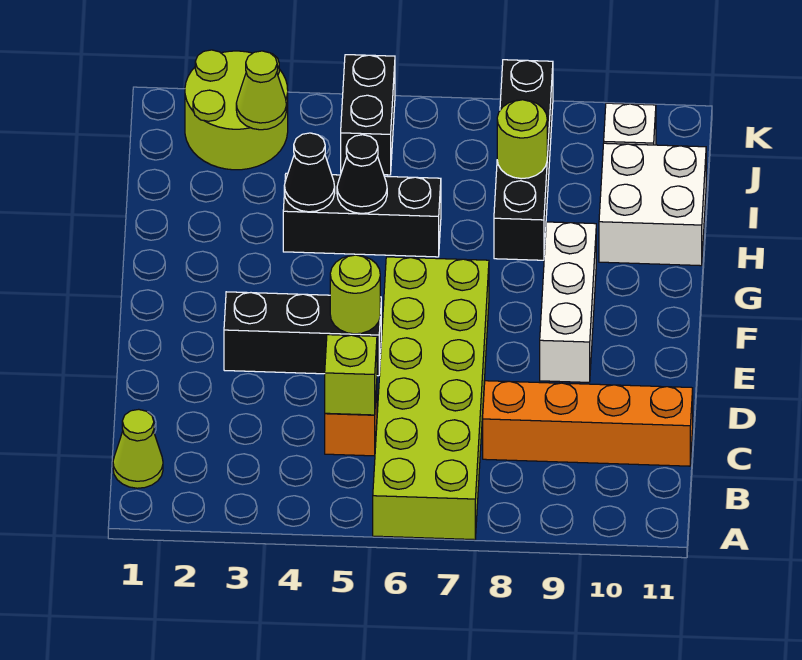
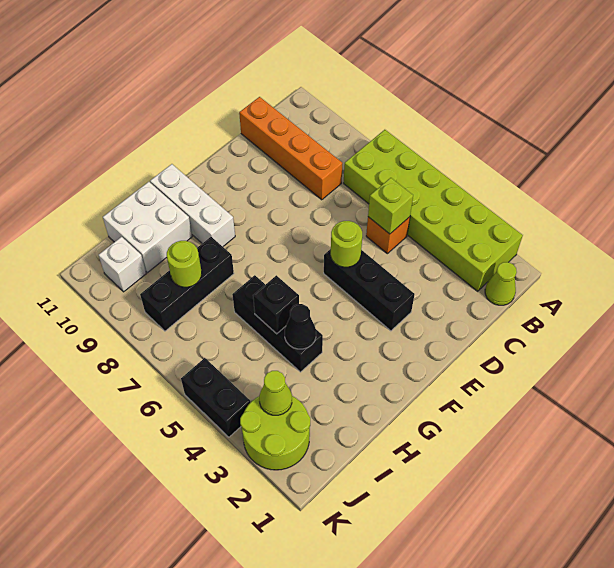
lime 2x6 brick [373,257,489,540] -> lime 2x6 brick turned to [344,130,523,291]
white 1x3 brick [540,222,596,382] -> white 1x3 brick turned to [150,164,235,247]
black 1x1 cone [337,135,387,213] -> black 1x1 brick [253,275,299,334]
black 1x4 brick [494,60,553,260] -> black 1x3 brick [140,237,234,331]
black 1x2 brick [341,55,395,175] -> black 1x2 brick turned to [181,358,251,437]

